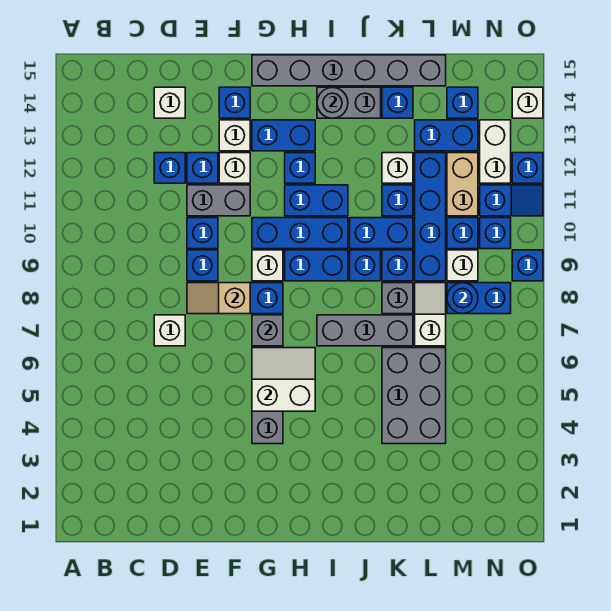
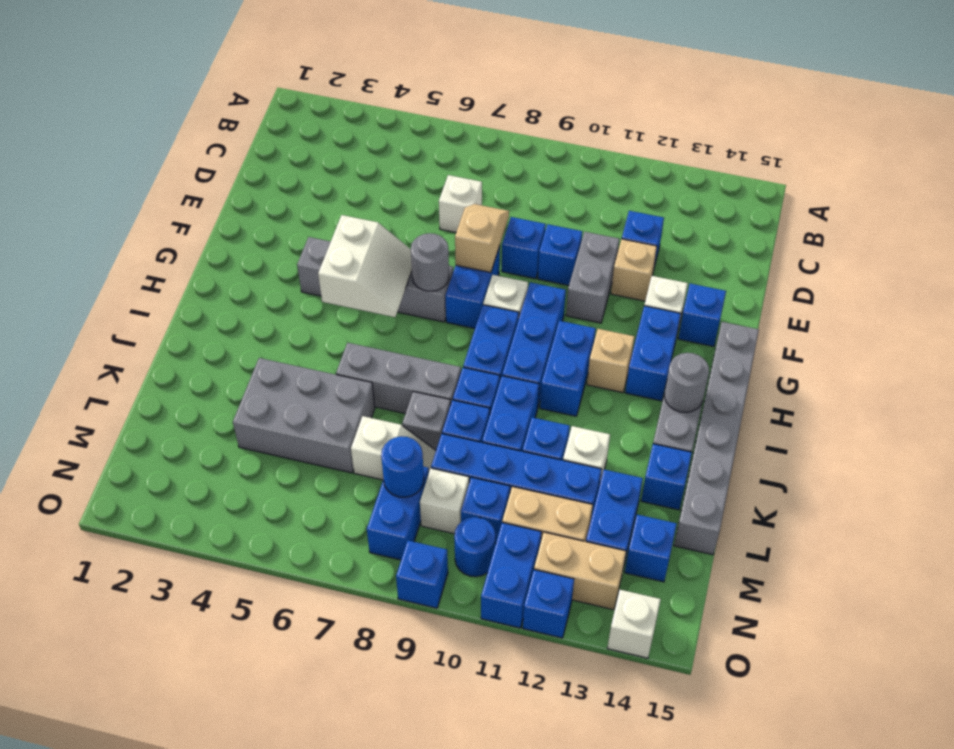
white 1x1 brick [154,87,185,118] -> none
blue 1x1 brick [187,153,218,183] -> tan 1x1 brick [611,239,657,301]
white 1x1 brick [219,153,250,183] -> none
grey 1x1 brick [252,315,283,346] -> grey 1x1 round brick [411,233,449,291]
blue 1x1 brick [285,153,315,183] -> tan 1x1 brick [587,329,634,393]
grey 1x3 brick [317,315,413,346] -> grey 1x3 brick turned to [336,343,461,414]
blue 1x1 brick [480,218,511,249] -> blue 1x1 round brick [454,517,495,577]
blue 1x2 slope [480,185,543,216] -> blue 1x2 brick [481,523,542,628]
white 1x2 brick [480,120,511,183] -> tan 1x2 brick [534,532,626,610]

